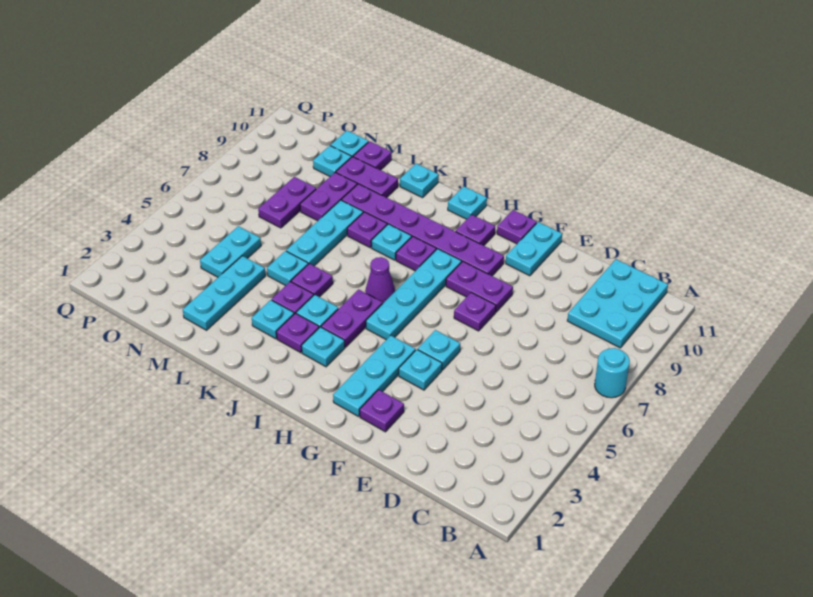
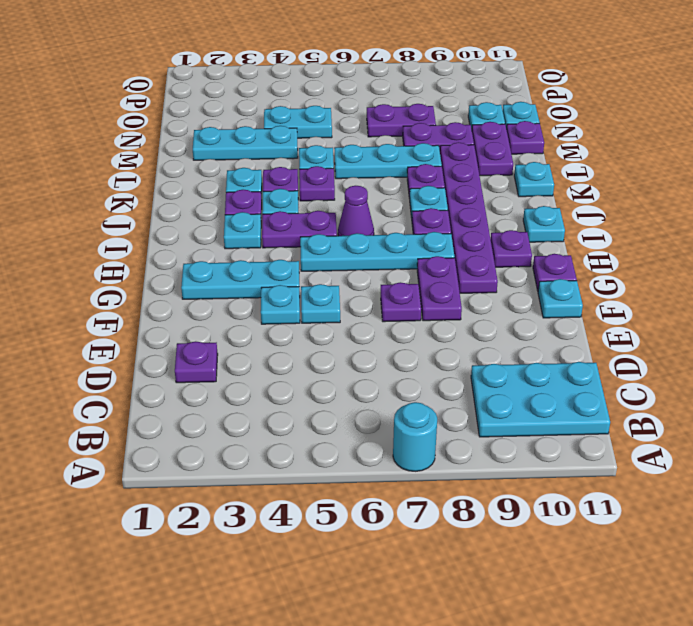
purple 1x1 plate [360,390,404,432] -> purple 1x1 plate moved to [175,341,218,383]
cyan 1x2 plate [506,222,562,276] -> cyan 1x1 plate [538,279,583,318]

